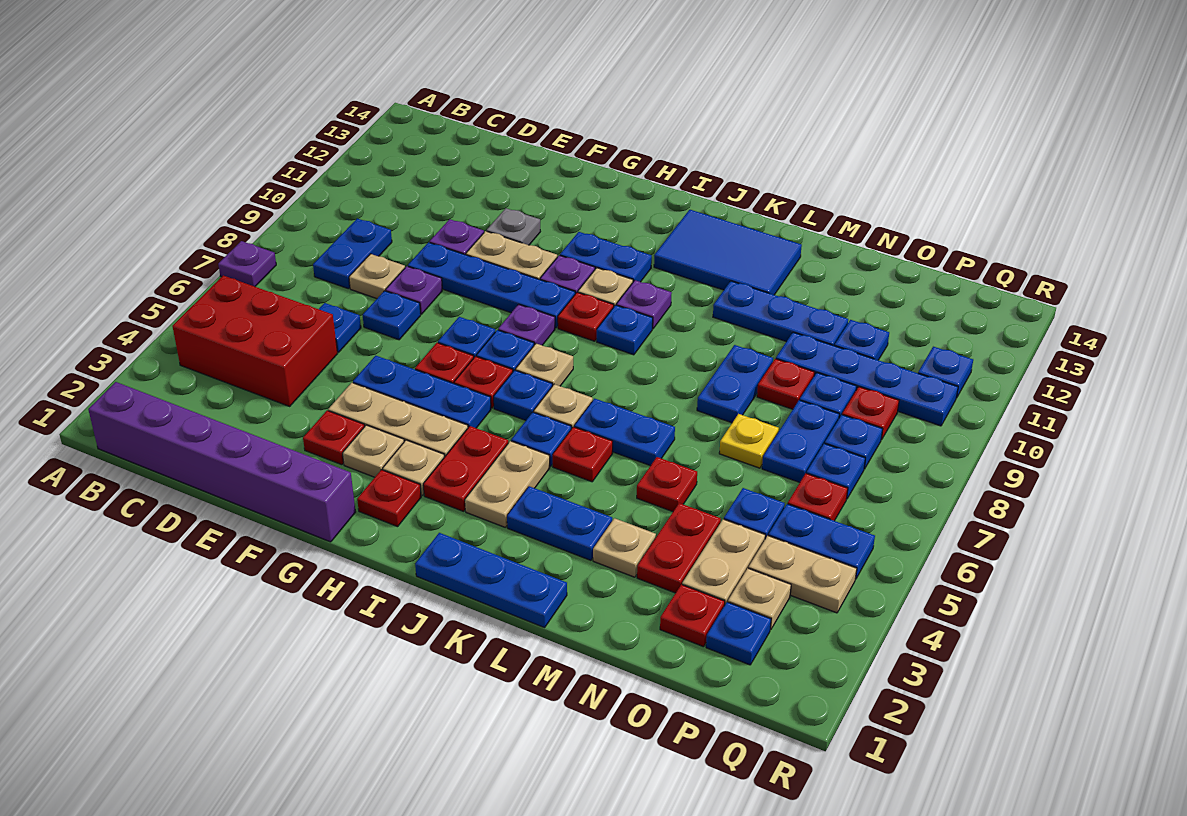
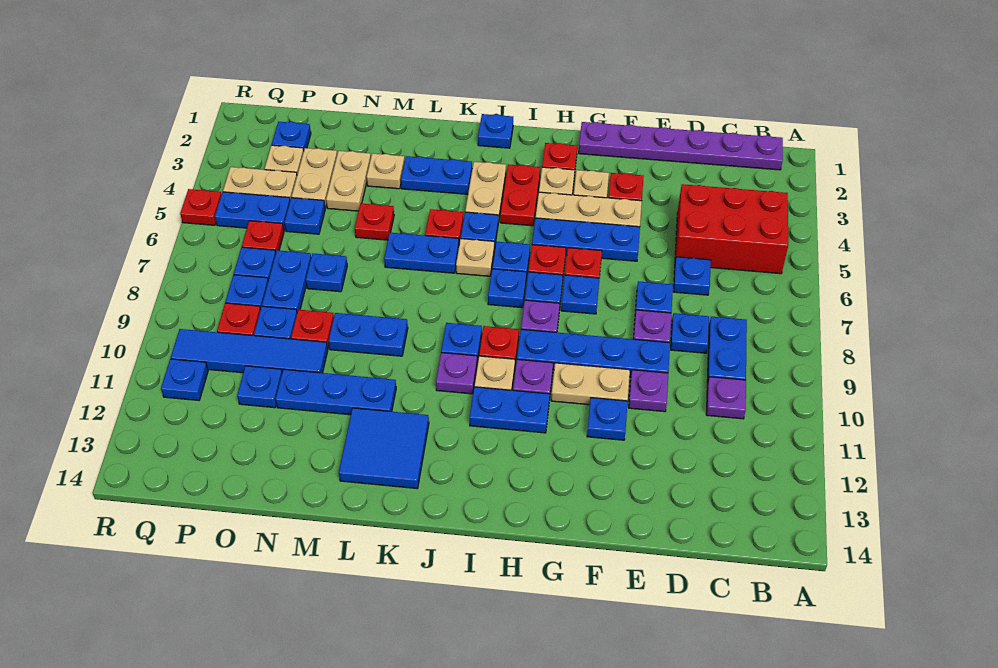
purple 1x1 plate [218,241,276,287] -> purple 1x1 plate moved to [706,377,746,419]
purple 1x6 brick [88,382,355,542] -> purple 1x6 plate [579,122,783,170]
tan 1x1 plate [349,254,405,299] -> blue 1x1 plate [671,313,709,353]
grey 1x1 plate [487,208,540,245] -> blue 1x1 plate [587,398,628,440]
tan 1x1 plate [516,344,573,386] -> blue 1x1 plate [488,269,527,308]
blue 1x3 plate [415,533,567,628] -> blue 1x1 plate [478,114,513,148]
blue 2x3 tile [654,210,802,295] -> blue 2x2 tile [339,408,429,489]
blue 1x2 plate [697,345,773,423] -> blue 1x2 plate turned to [329,313,408,356]
red 1x2 plate [637,503,721,593] -> tan 1x2 plate [326,151,371,211]
yellow 1x1 plate [719,414,779,468] -> blue 1x1 plate [306,253,347,292]
blue 1x4 plate [776,332,958,426] -> blue 1x4 tile [171,329,328,373]
red 1x1 plate [660,584,725,647] -> red 1x1 plate moved to [180,189,222,225]

